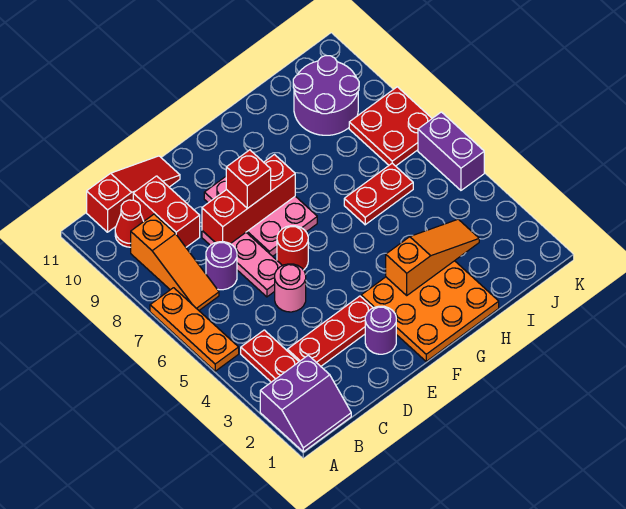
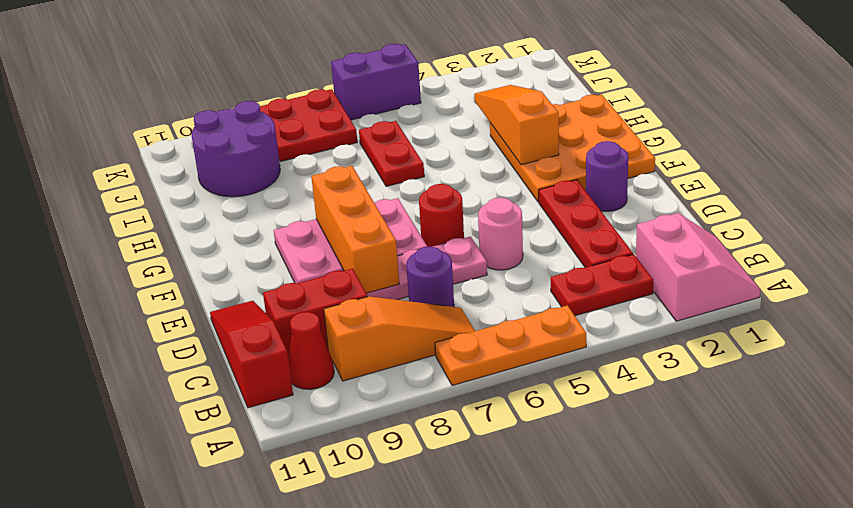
purple 2x2 slope [260,355,351,452] -> pink 2x2 slope [636,213,760,321]
red 1x3 brick [202,155,295,244] -> orange 1x3 brick [311,166,399,293]
red 1x1 brick [226,150,271,208] -> none

